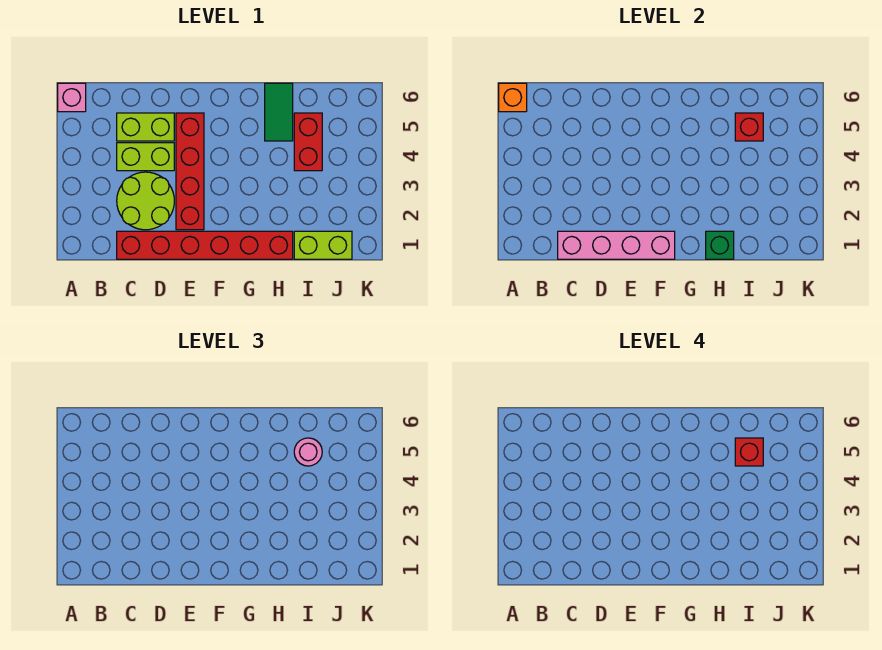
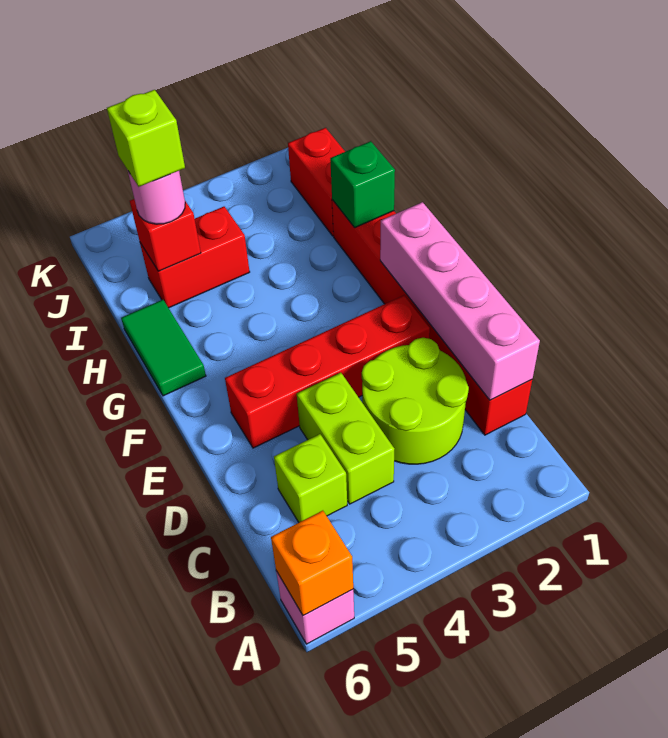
lime 1x2 brick [117,113,174,141] -> lime 1x1 brick [274,434,347,522]
green 1x2 tile [265,83,293,141] -> green 1x2 tile turned to [121,300,206,396]
lime 1x2 brick [294,231,352,259] -> red 1x2 brick [288,128,345,236]
red 1x1 brick [735,438,763,466] -> lime 1x1 brick [107,90,185,187]

